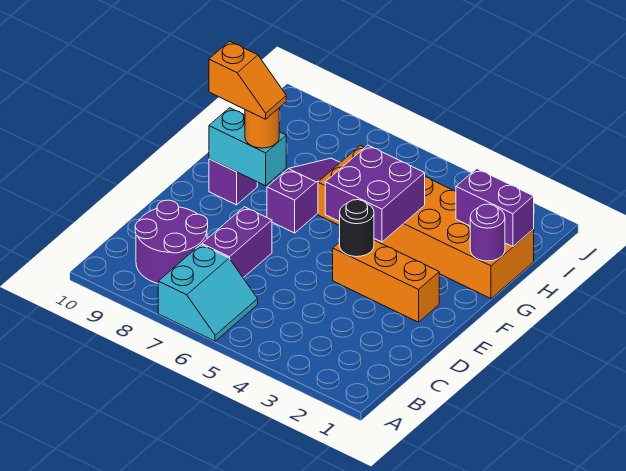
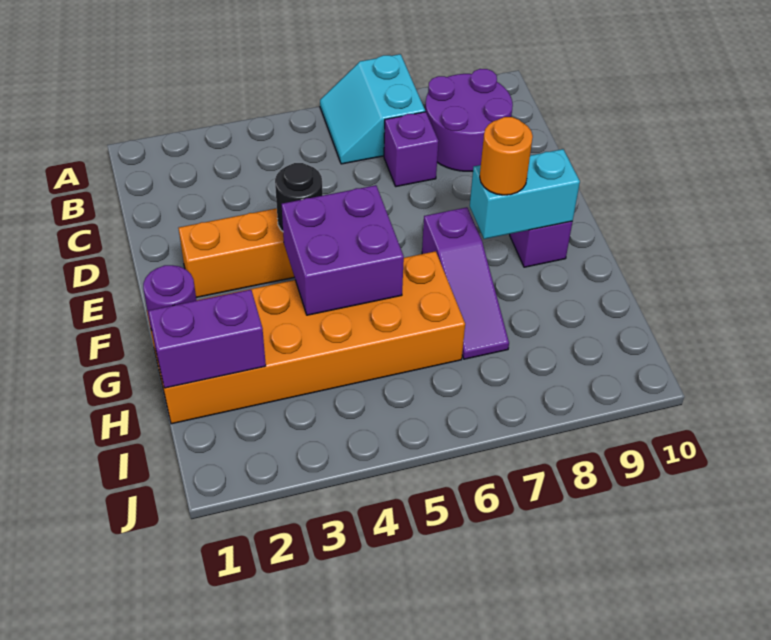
purple 1x2 brick [202,207,272,278] -> purple 1x1 brick [384,112,438,187]
orange 1x2 slope [209,41,286,119] -> none

